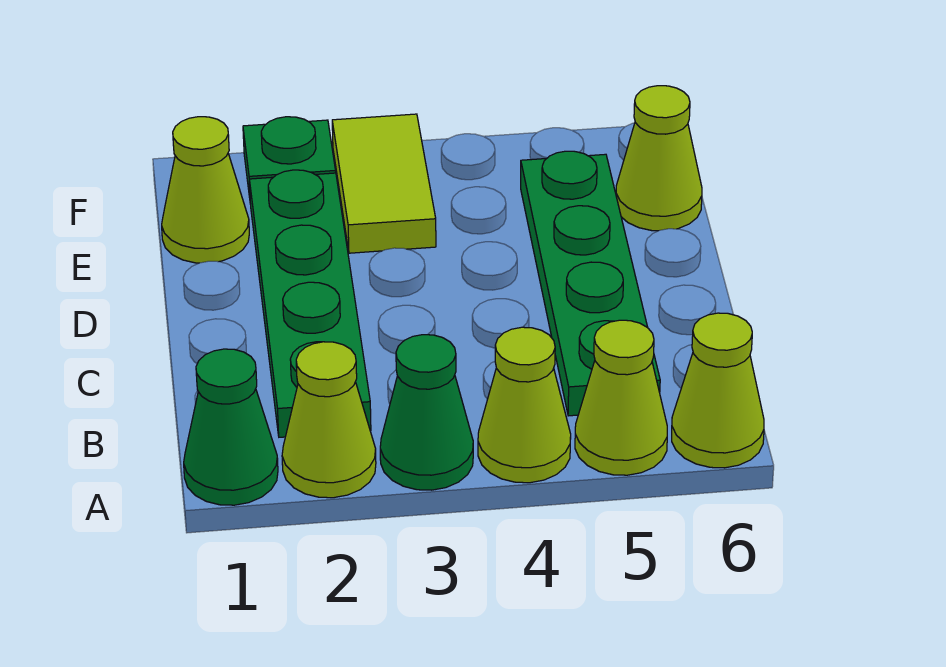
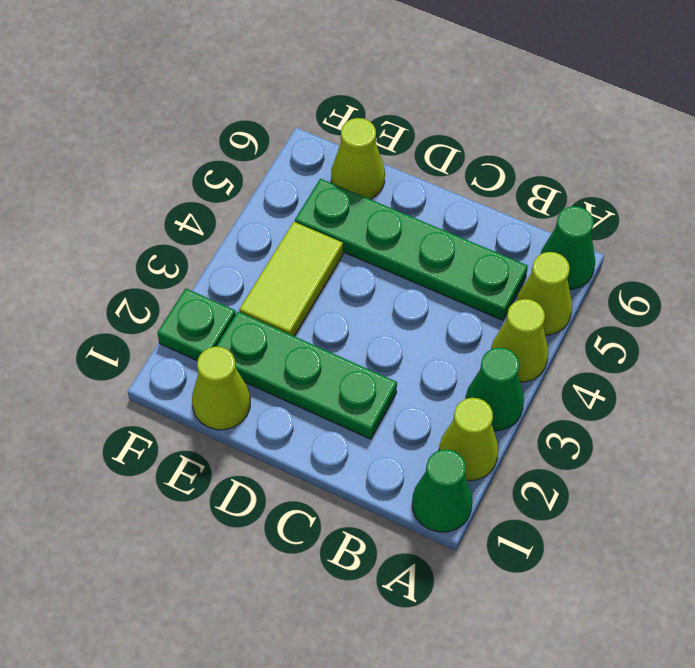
lime 1x1 cone [672,313,764,468] -> green 1x1 cone [541,206,595,289]
green 1x4 plate [249,170,371,437] -> green 1x3 plate [216,312,397,439]
lime 1x2 tile [332,114,436,253] -> lime 1x2 tile turned to [239,222,343,336]

